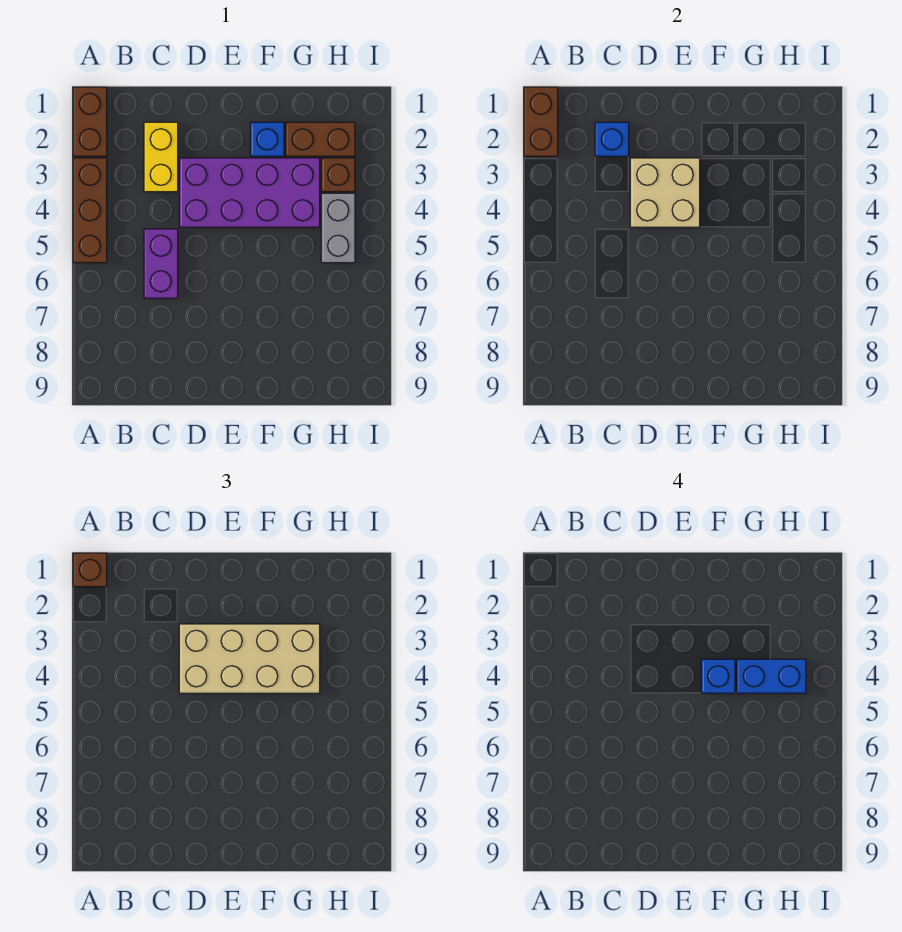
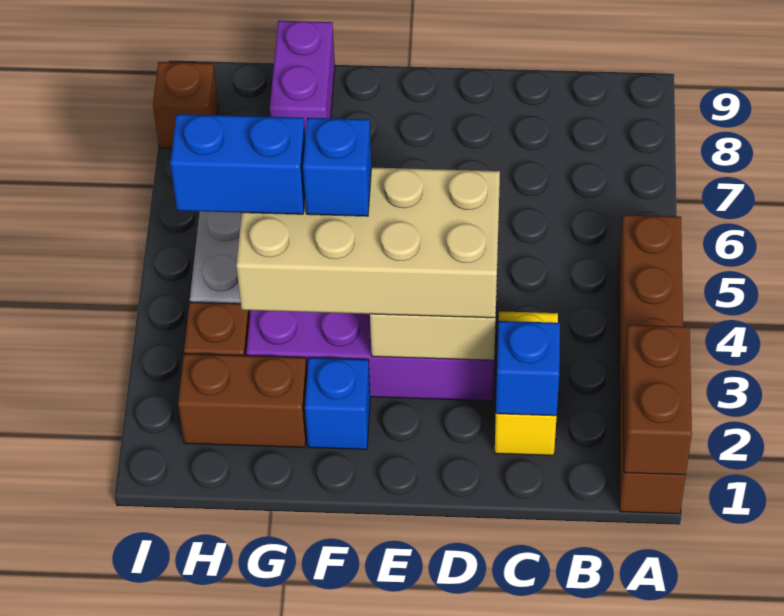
brown 1x1 brick [73,553,107,587] -> brown 1x1 brick moved to [153,62,218,148]
purple 1x2 brick [144,229,178,298] -> purple 1x2 brick moved to [270,21,335,137]

